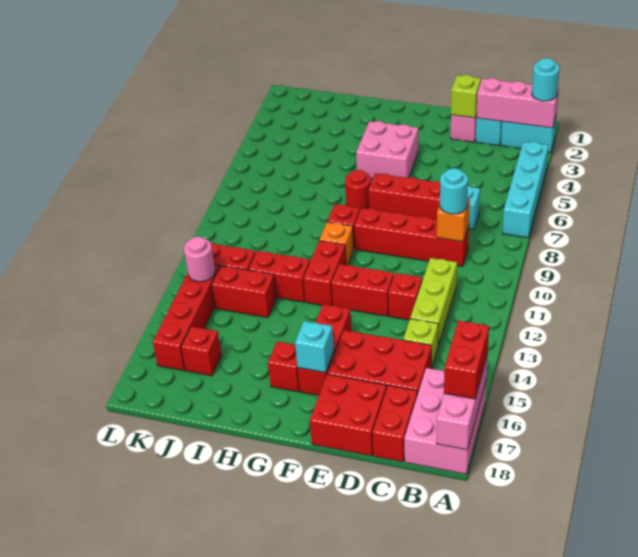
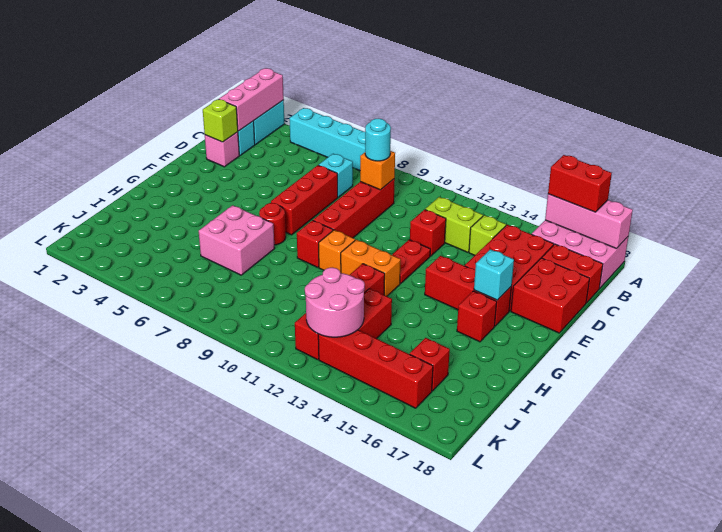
cyan 1x1 round brick [532,58,559,101] -> none
lime 1x3 brick [410,258,457,346] -> lime 1x2 brick [425,197,483,252]
red 1x2 brick [331,264,394,316] -> red 1x2 plate [392,240,430,284]
pink 2x2 brick [356,121,418,179] -> pink 2x2 brick moved to [199,205,275,275]
red 1x2 brick [303,240,346,305] -> orange 1x2 brick [341,240,401,296]
pink 1x1 round brick [184,237,215,282] -> pink 2x2 round brick [305,268,365,337]

